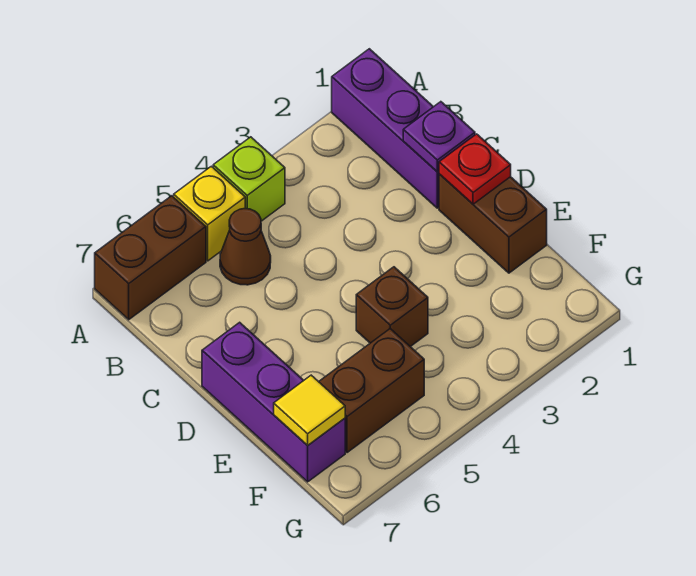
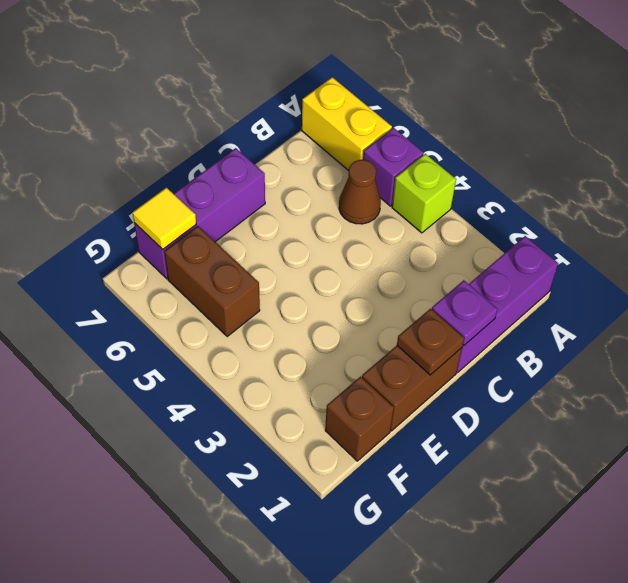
yellow 1x1 brick [174,166,245,261] -> purple 1x1 brick [363,128,424,206]
brown 1x2 brick [95,196,206,320] -> yellow 1x2 brick [302,77,392,171]
red 1x1 plate [439,134,511,204] -> brown 1x1 plate [397,309,464,375]
brown 1x1 brick [356,267,428,347] -> brown 1x1 brick moved to [325,377,394,461]

